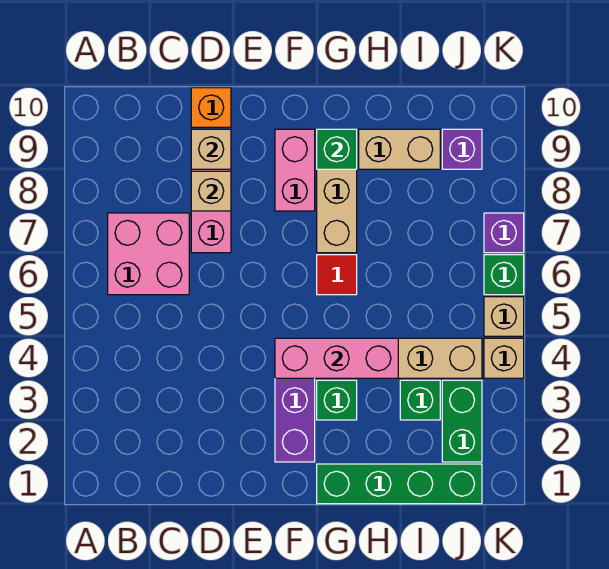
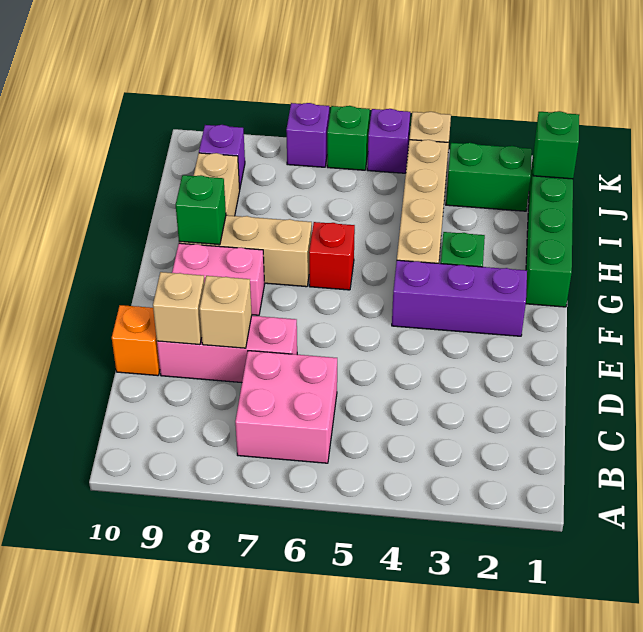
pink 1x3 brick [275,338,398,378] -> none
red 1x1 tile [317,255,357,295] -> red 1x1 brick [309,222,355,290]
green 1x1 brick [400,380,440,420] -> green 1x1 brick moved to [533,111,579,179]
tan 1x1 brick [484,297,524,336] -> purple 1x1 brick [367,109,410,173]

